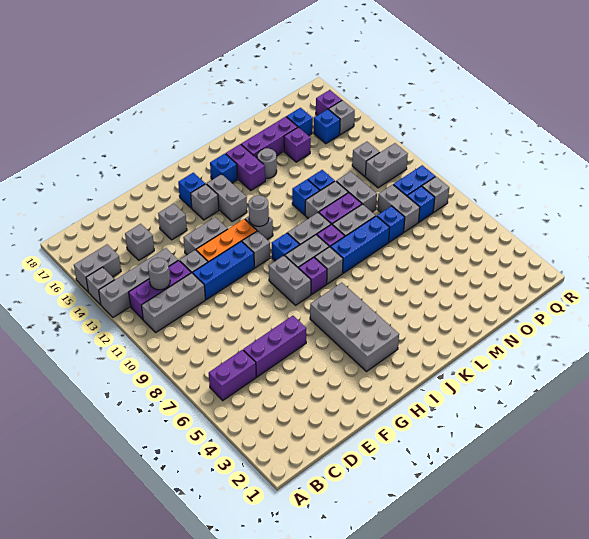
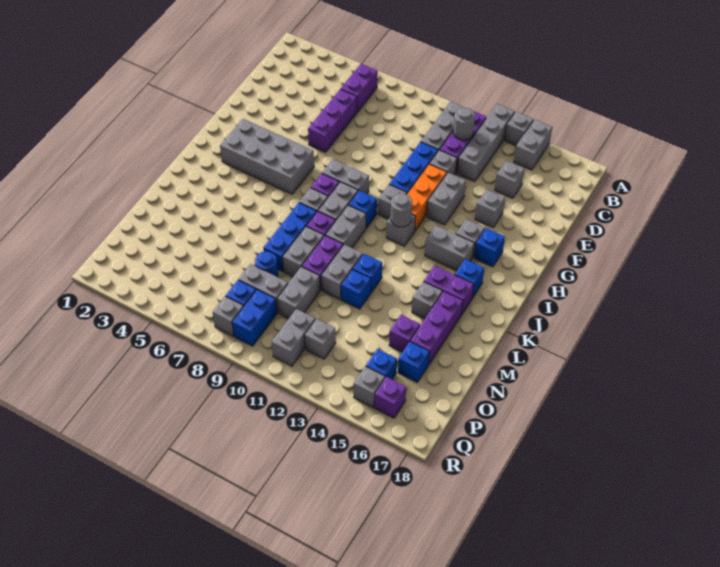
grey 1x1 round brick [258,148,277,178] -> grey 1x1 brick [412,282,442,319]
blue 1x1 brick [377,206,405,242] -> blue 1x1 round brick [255,251,278,277]
grey 1x2 brick [336,171,377,212] -> grey 1x2 brick turned to [277,267,320,319]

